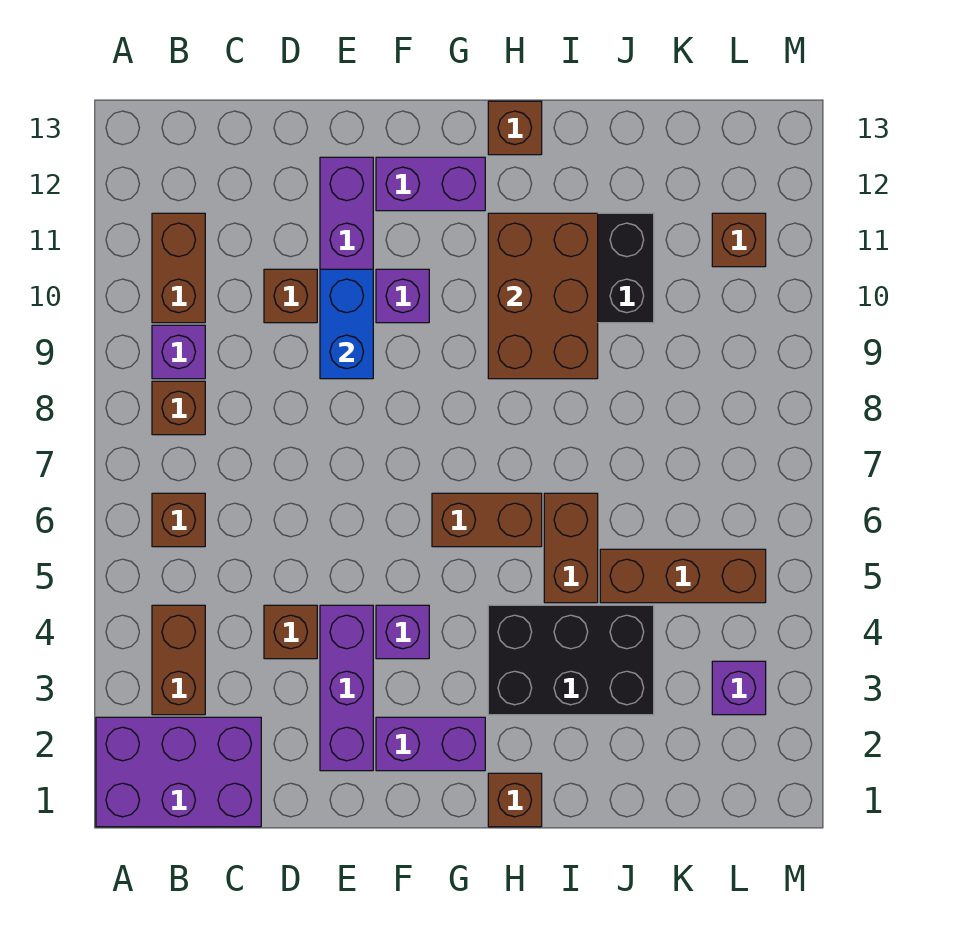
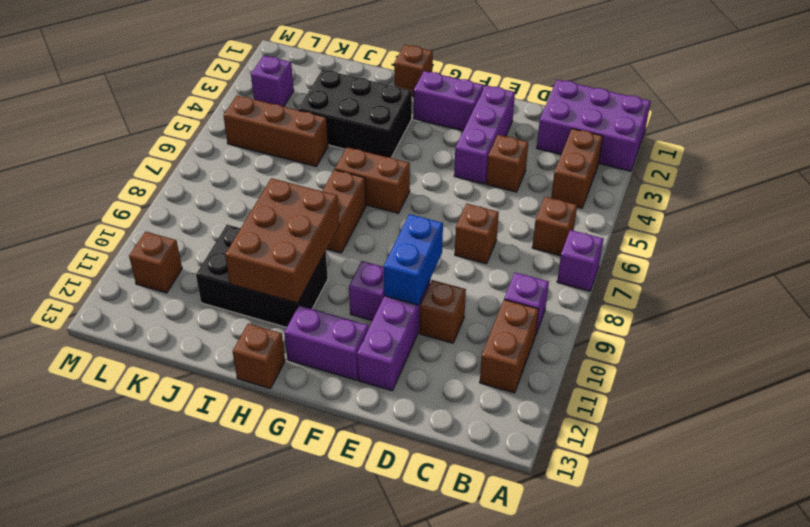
brown 1x1 brick [152,381,205,435] -> brown 1x1 brick moved to [455,204,499,264]
purple 1x1 brick [376,605,429,659] -> purple 1x1 brick moved to [557,230,603,291]
brown 1x2 brick [544,493,598,603] -> brown 1x2 brick moved to [322,170,366,253]

